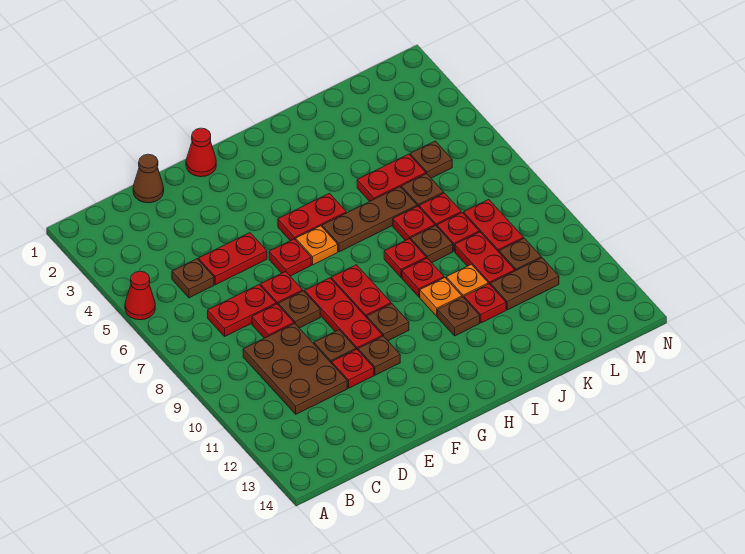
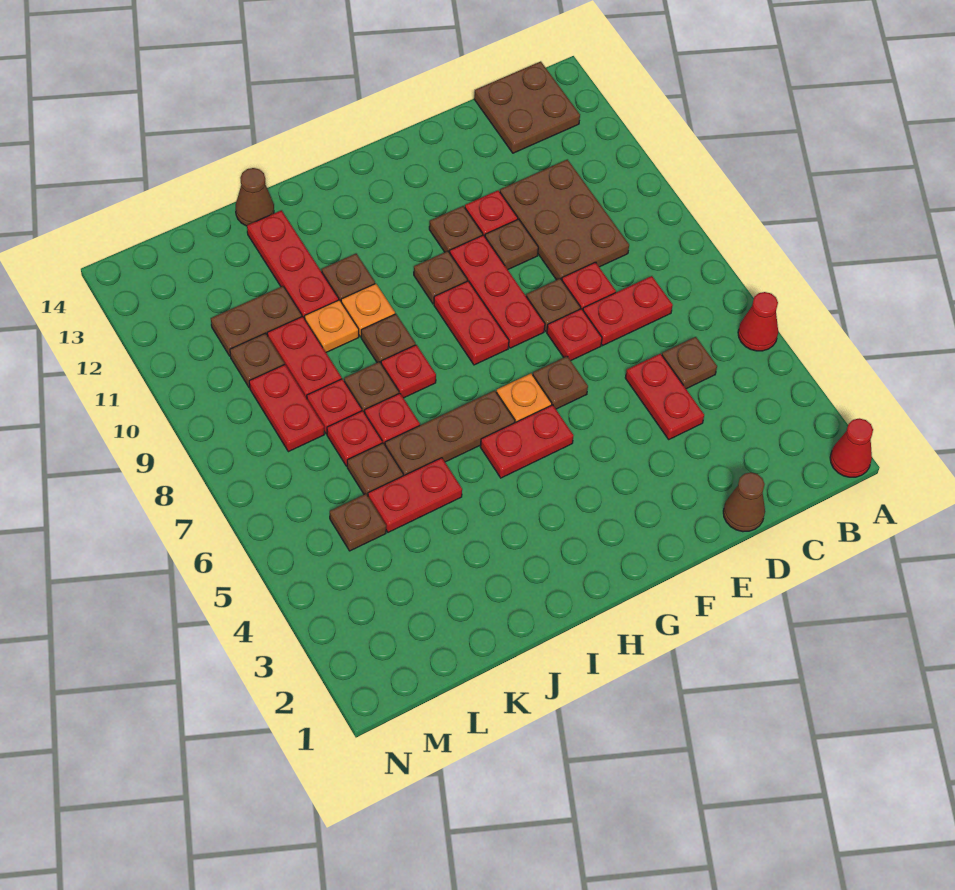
none -> brown 2x2 plate [474,61,580,153]
red 1x2 plate [198,233,267,285] -> red 1x2 plate turned to [625,354,704,439]
red 1x1 cone [186,128,216,177] -> red 1x1 cone moved to [830,418,873,477]
red 1x1 plate [269,239,311,276] -> brown 1x1 plate [533,356,588,409]
red 1x1 plate [402,258,444,297] -> brown 1x1 plate [361,314,415,363]
red 1x1 plate [464,284,506,323] -> red 1x3 plate [247,210,339,319]
none -> brown 1x1 cone [236,168,274,226]

